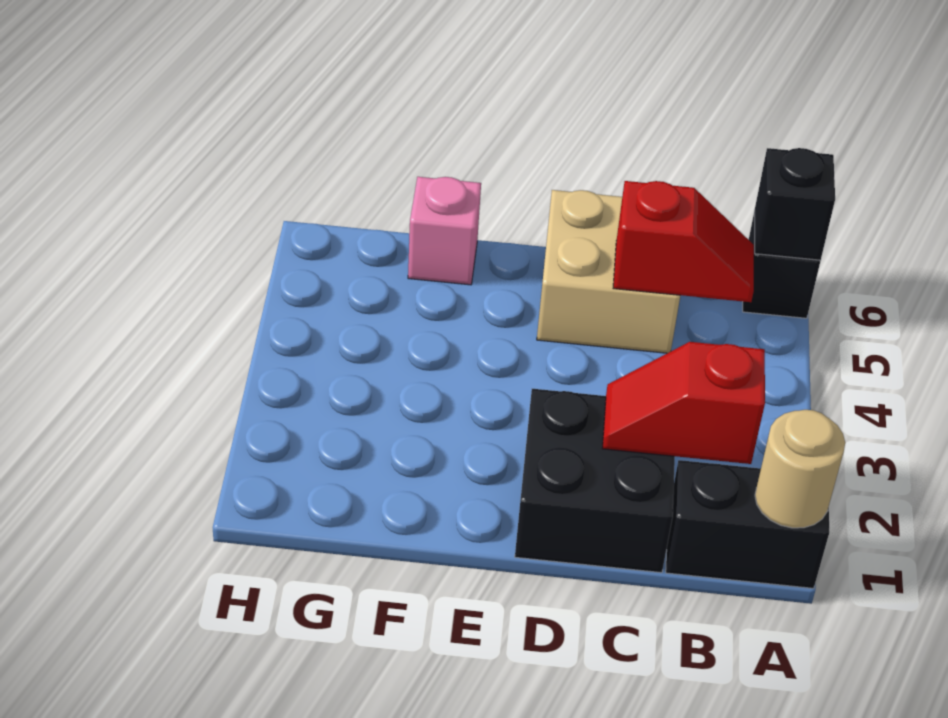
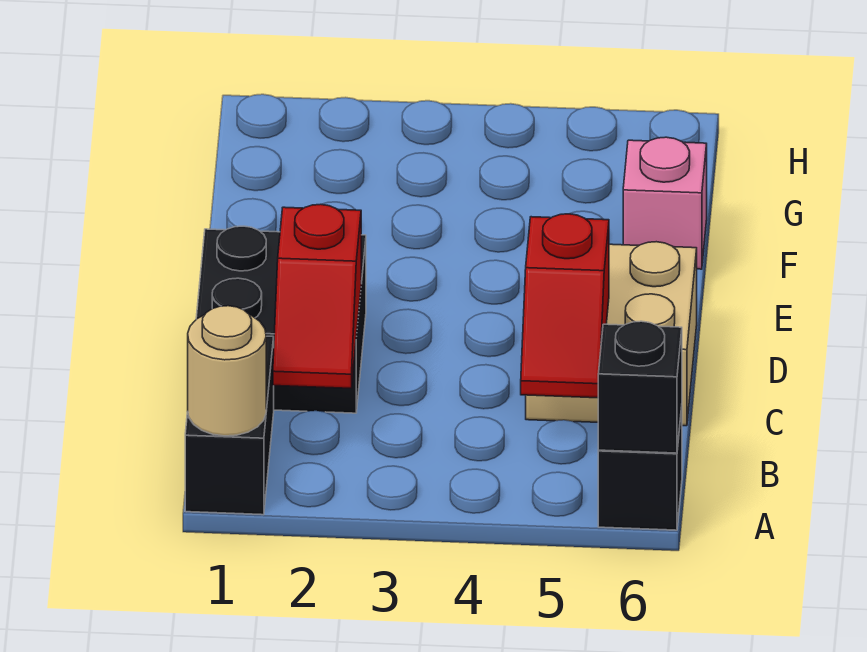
red 1x2 slope [602,342,765,464] -> red 1x2 slope turned to [273,204,361,388]

